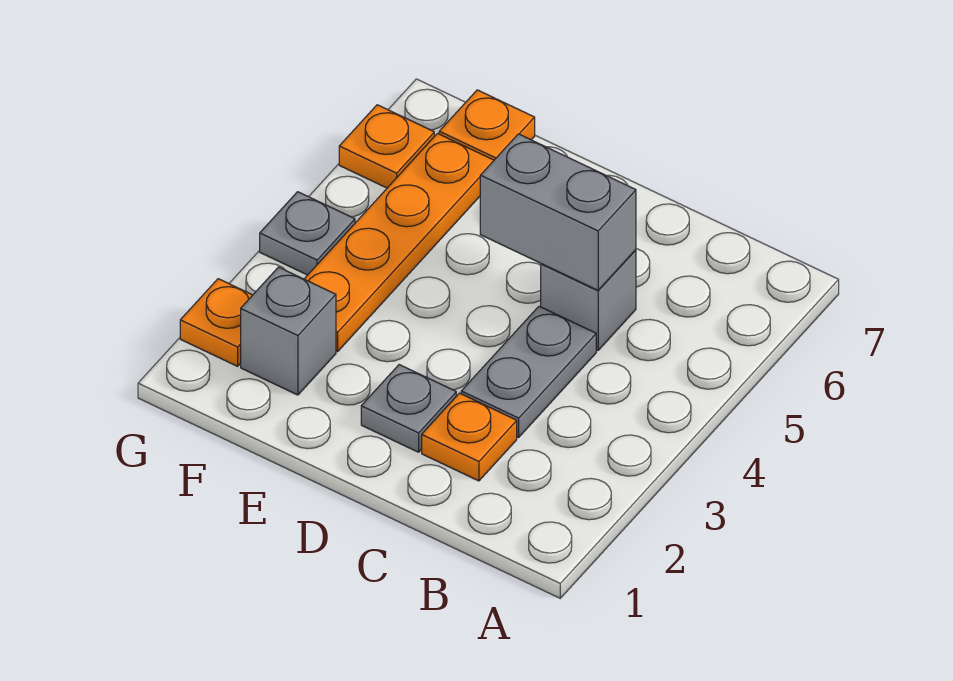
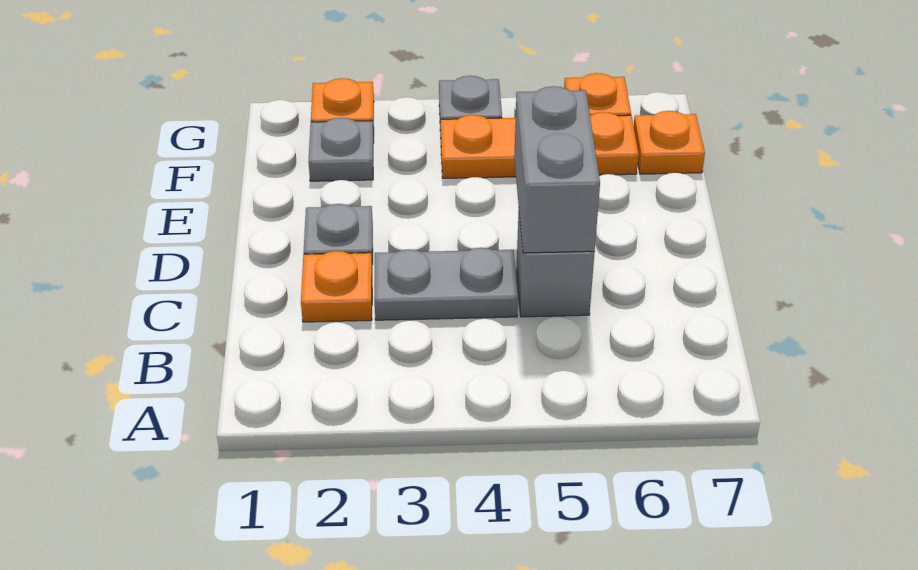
grey 1x1 brick [241,267,336,395] -> grey 1x1 plate [309,118,374,181]
orange 1x4 plate [305,133,494,351] -> orange 1x3 plate [441,112,639,178]

